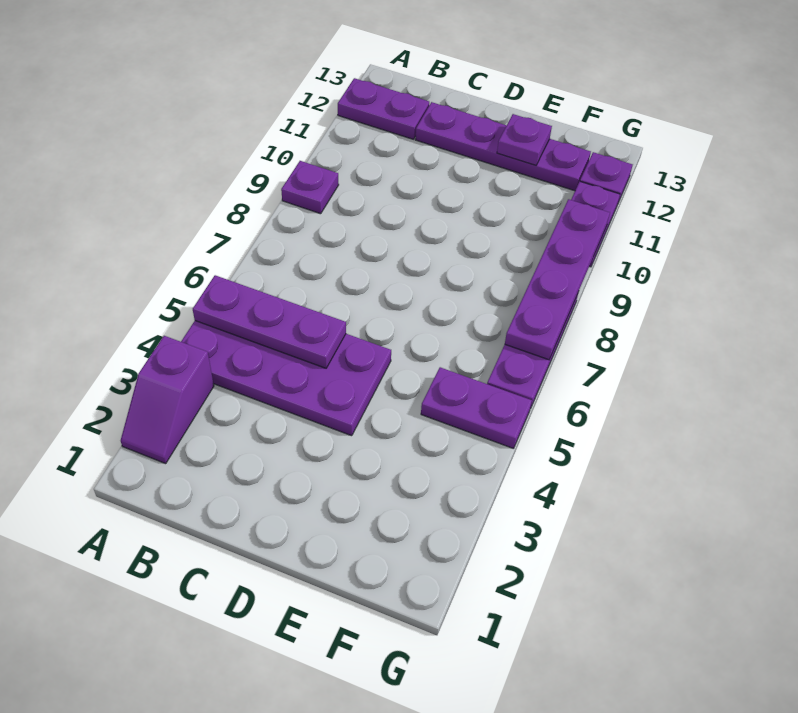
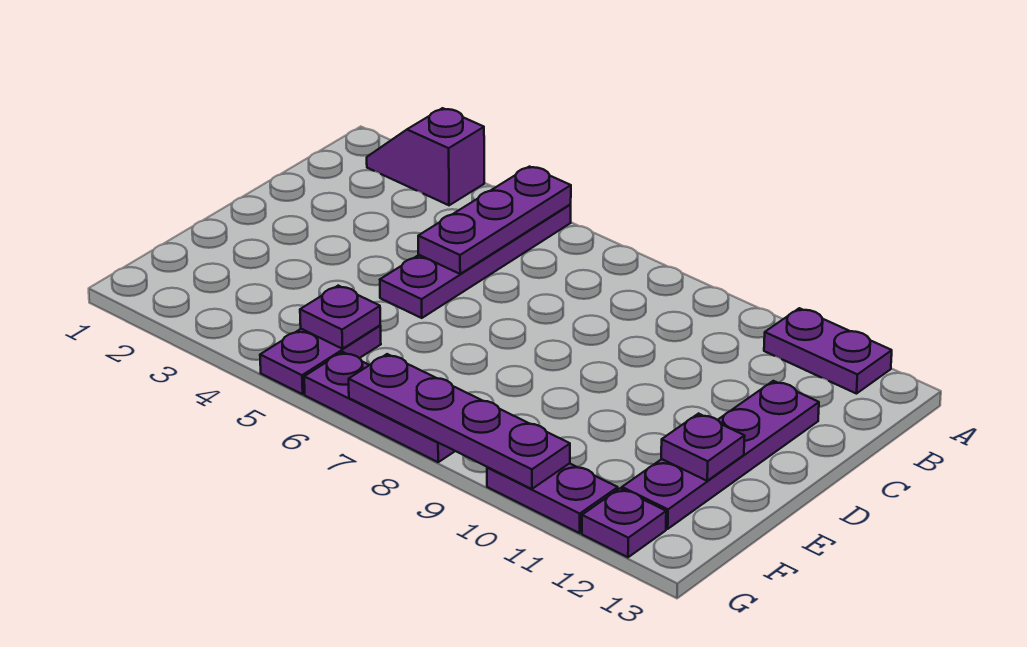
purple 2x4 plate [181,321,391,436] -> purple 1x4 plate [380,205,571,318]
purple 1x1 plate [281,161,339,214] -> purple 1x1 plate moved to [300,286,380,349]
purple 1x2 plate [338,78,429,139] -> purple 1x2 plate turned to [764,308,892,394]

